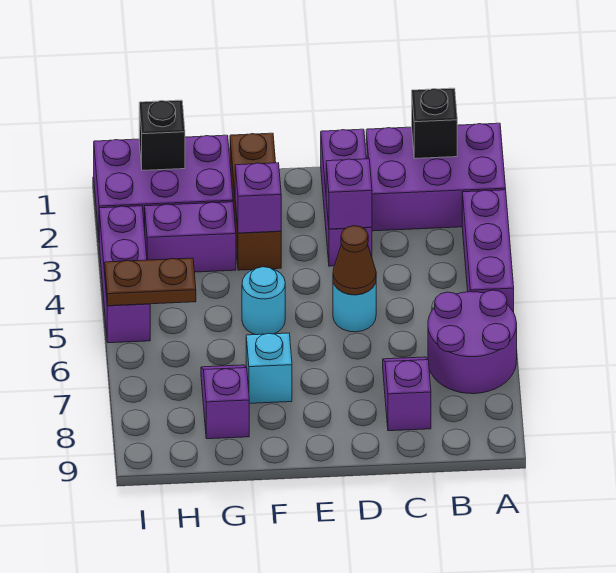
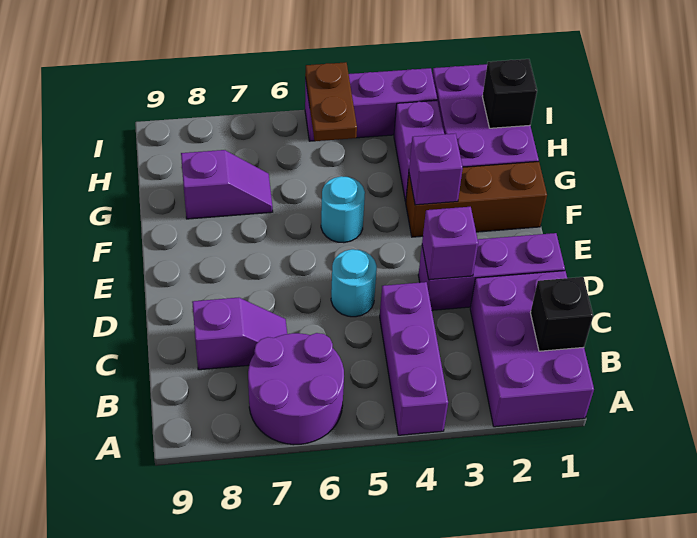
purple 1x3 brick [462,190,514,312] -> purple 1x3 brick turned to [380,282,448,435]
brown 1x1 cone [333,226,376,295] -> none
cyan 1x1 brick [246,333,292,403] -> none

